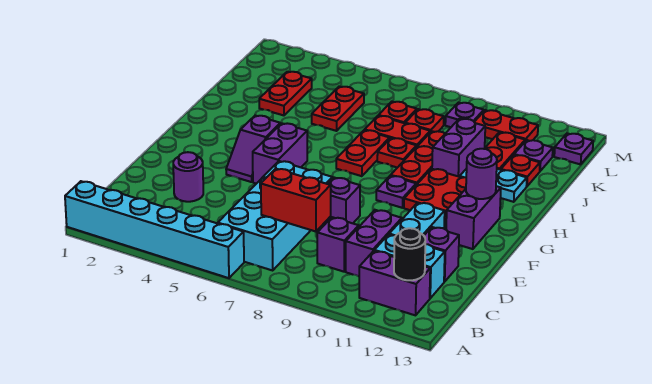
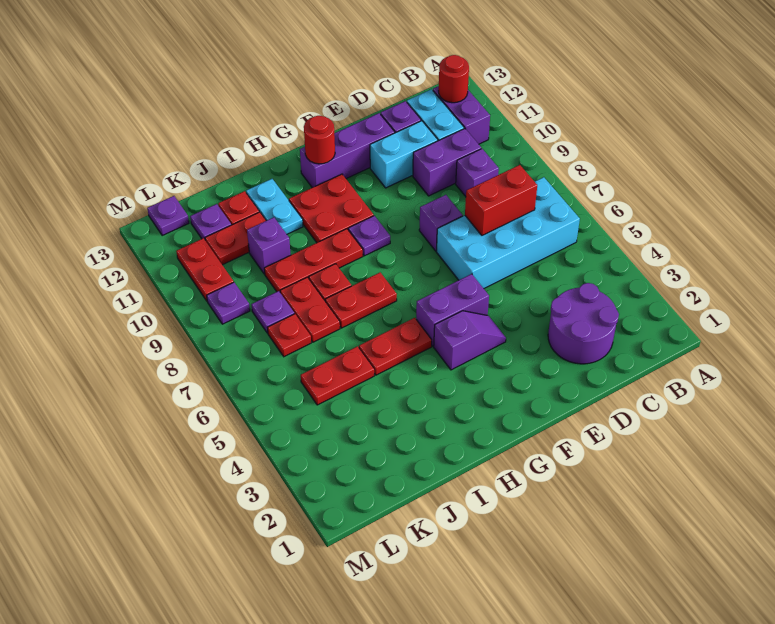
cyan 1x6 brick [65,181,244,278] -> none
black 1x1 round brick [394,228,425,280] -> red 1x1 round brick [439,55,469,103]
red 1x2 brick [261,169,331,231] -> red 1x2 brick turned to [465,165,537,235]
purple 1x1 round brick [173,152,203,202] -> purple 2x2 round brick [548,283,619,364]
purple 1x2 brick [446,186,501,249] -> purple 1x3 brick [300,113,395,188]
purple 1x1 round brick [466,149,497,199] -> red 1x1 round brick [304,116,335,164]
purple 1x2 brick [432,119,485,177] -> purple 1x1 brick [247,217,291,274]
red 1x2 plate [259,72,312,115] -> red 1x2 plate moved to [359,318,432,375]
red 1x1 plate [405,109,444,132] -> purple 1x1 plate [251,291,294,333]

